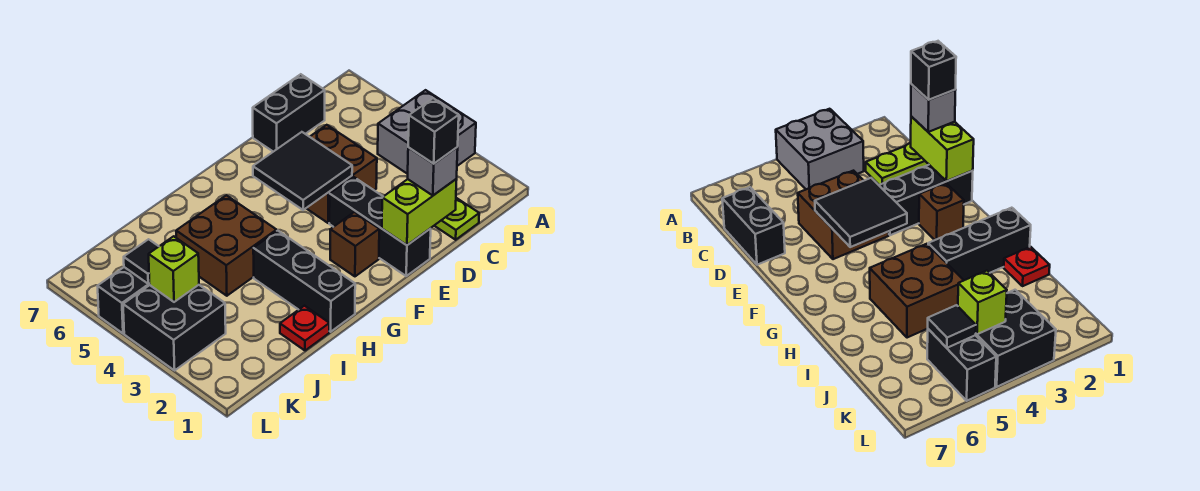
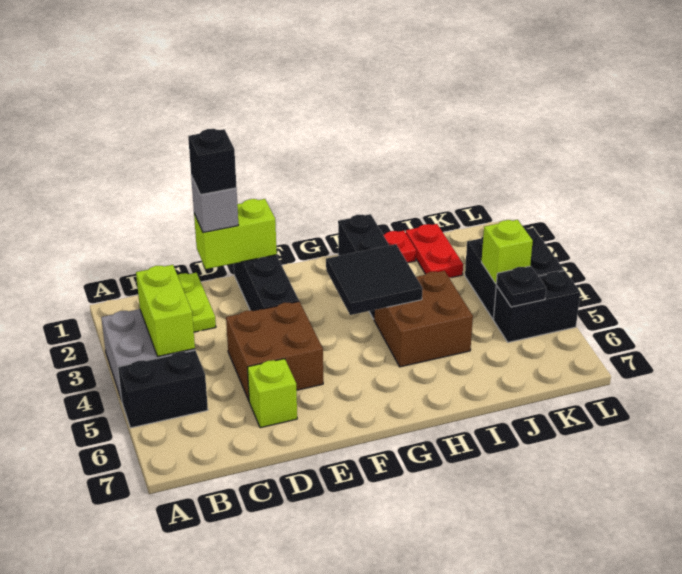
none -> lime 1x2 brick [136,265,195,357]
black 1x2 brick [253,74,325,152] -> black 1x2 brick moved to [118,350,208,428]
none -> lime 1x1 brick [248,359,297,428]
black 2x2 tile [253,132,352,210] -> black 2x2 tile moved to [326,244,423,315]
brown 1x1 brick [330,212,379,276] -> none
none -> red 1x2 plate [406,224,463,278]
black 1x1 tile [124,239,159,284] -> black 1x1 plate [496,266,546,307]

